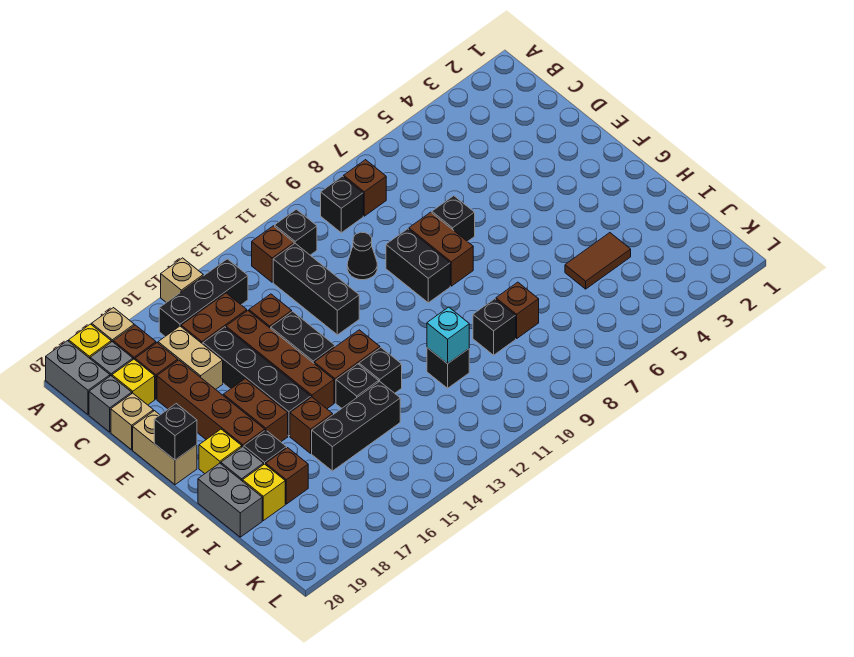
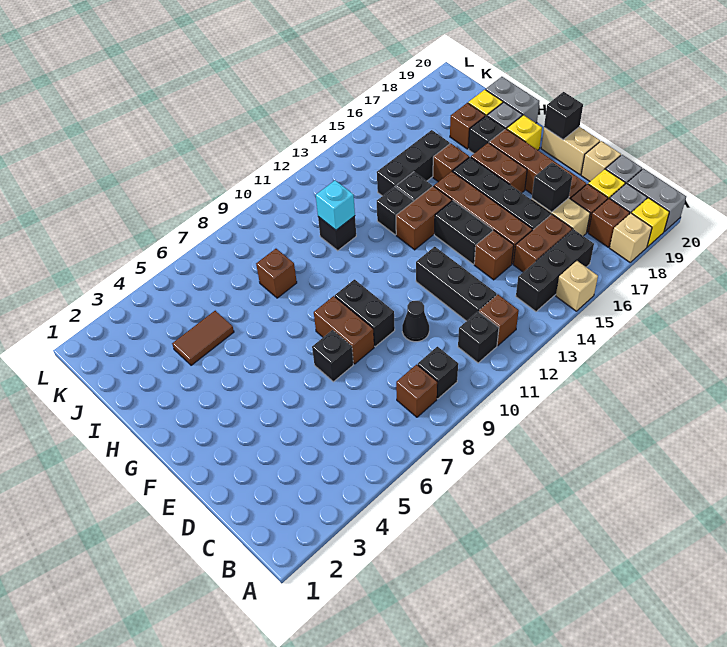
black 1x1 brick [473,299,516,355] -> black 1x1 brick moved to [532,162,572,212]

